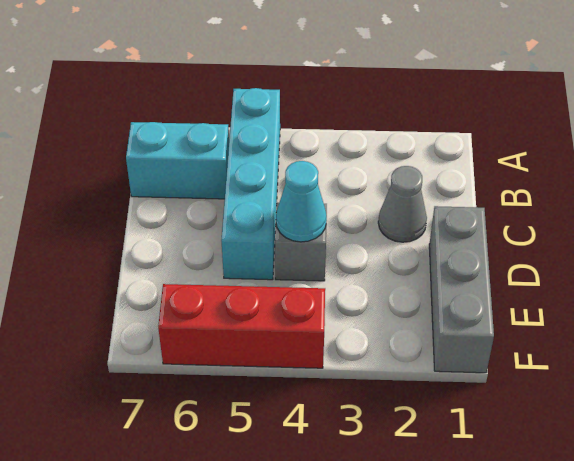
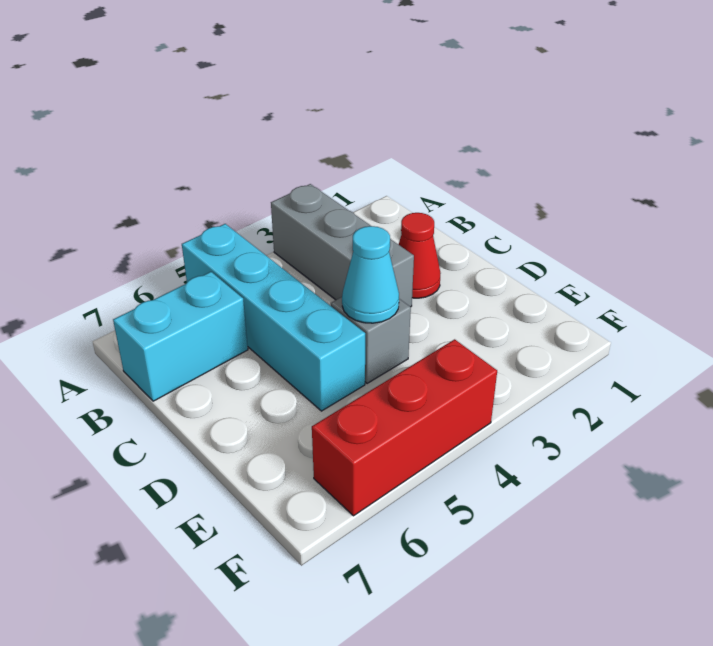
grey 1x1 cone [378,166,427,242] -> red 1x1 cone [398,213,441,298]
grey 1x3 brick [429,206,494,373] -> grey 1x3 brick moved to [271,184,414,307]

